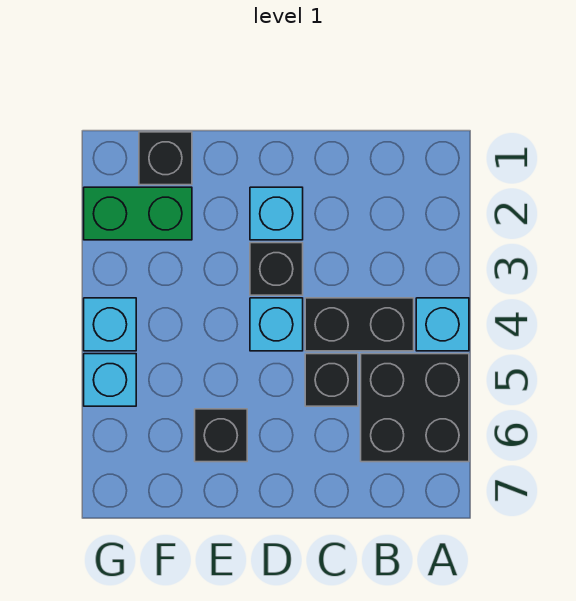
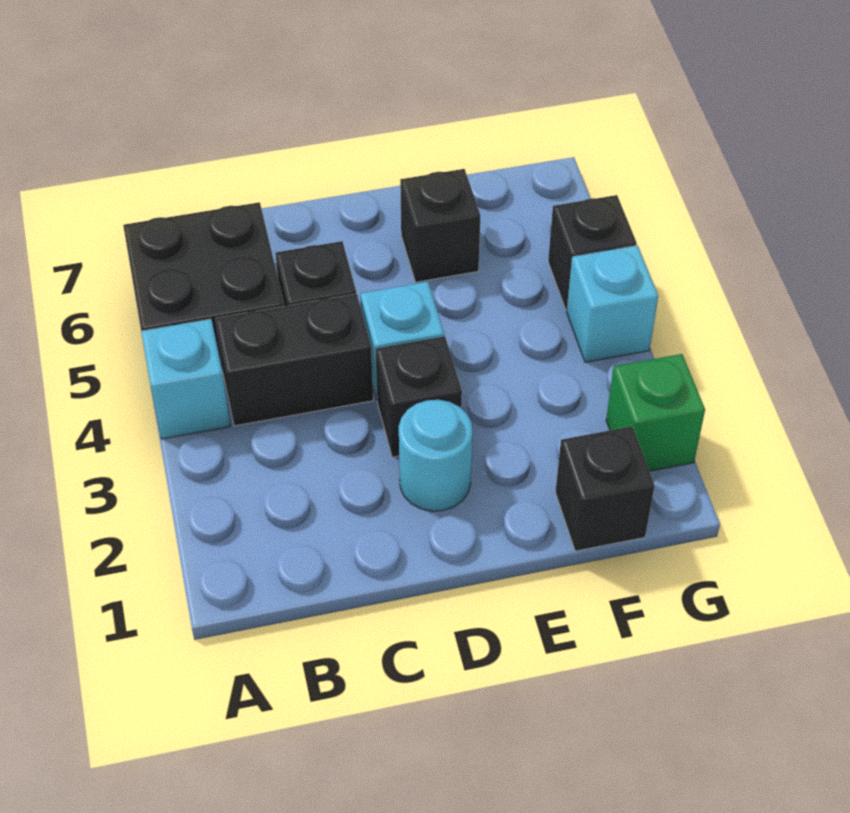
cyan 1x1 brick [250,187,303,240] -> cyan 1x1 round brick [399,400,472,511]
green 1x2 brick [84,187,192,240] -> green 1x1 brick [606,354,705,471]
cyan 1x1 brick [84,354,136,406] -> black 1x1 brick [548,195,637,310]

